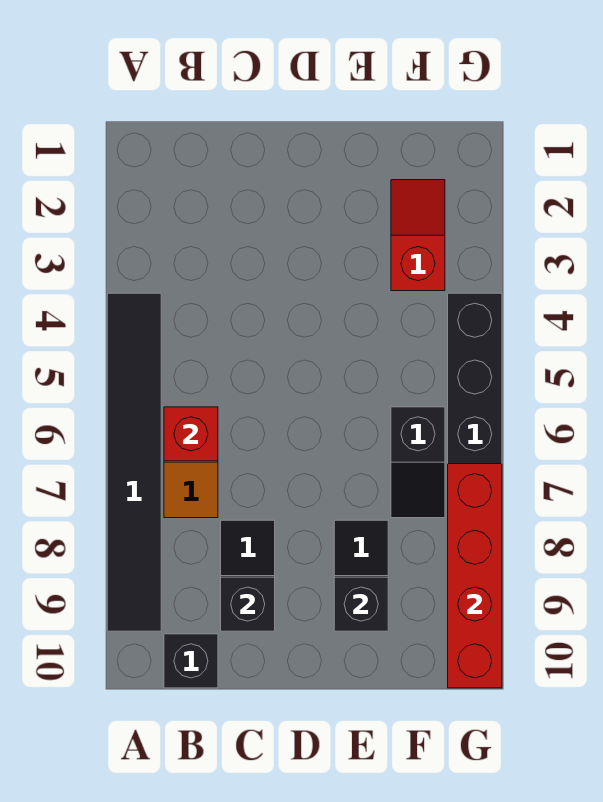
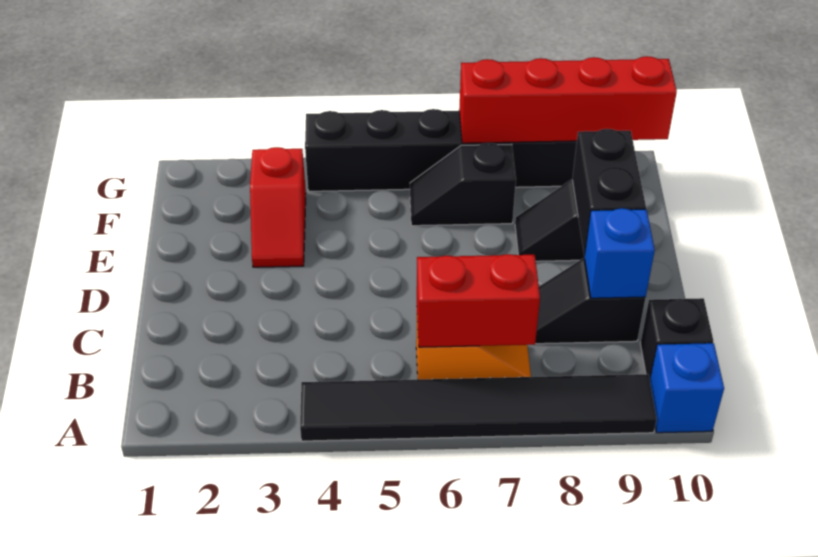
none -> blue 1x1 brick [650,343,724,433]
red 1x1 brick [164,407,218,461] -> red 1x2 brick [417,254,540,347]
black 1x1 brick [221,577,275,631] -> blue 1x1 brick [585,208,655,298]
black 1x1 brick [334,577,388,631] -> black 1x2 brick [572,129,646,256]
red 1x2 slope [391,180,445,291] -> red 1x2 slope turned to [250,147,306,267]
black 1x2 slope [391,407,445,518] -> black 1x2 slope turned to [410,143,516,226]

